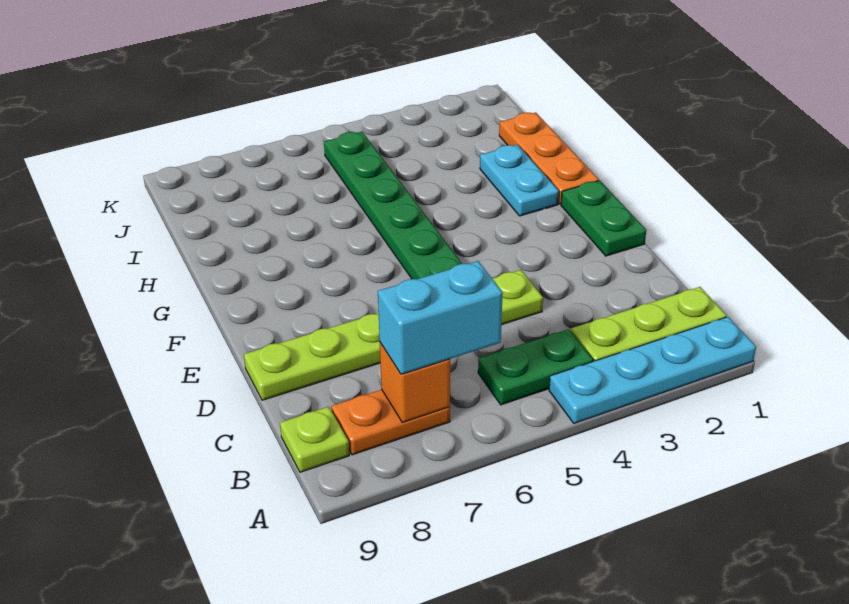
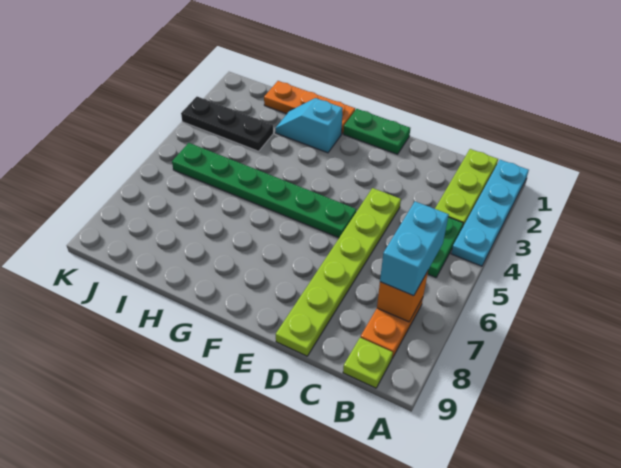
cyan 1x2 plate [480,145,559,216] -> cyan 1x2 slope [275,98,343,153]
none -> black 1x3 plate [181,97,273,151]

